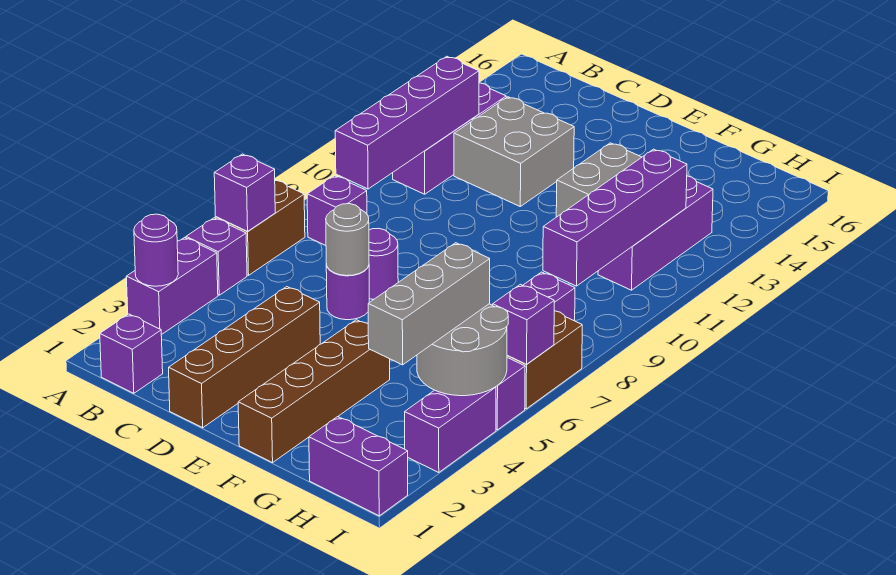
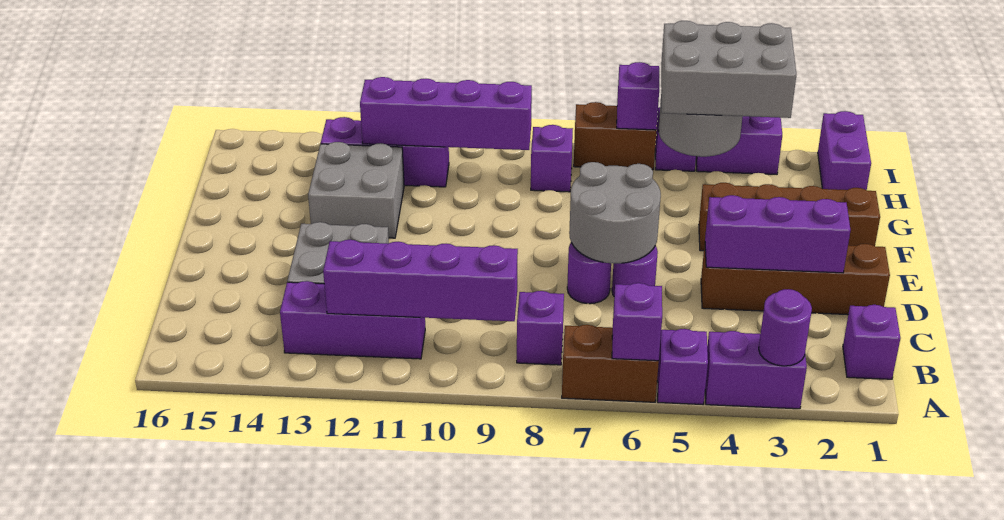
none -> purple 1x3 brick [705,195,851,273]
grey 1x1 round brick [326,204,369,276] -> grey 2x2 round brick [569,162,661,263]
grey 1x3 brick [368,243,490,365] -> grey 2x3 brick [661,21,796,118]

